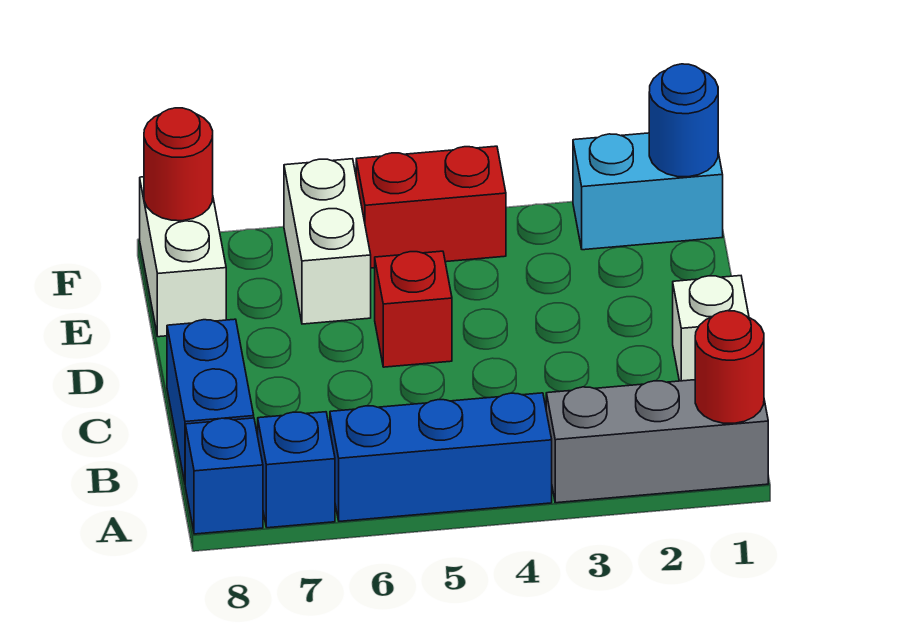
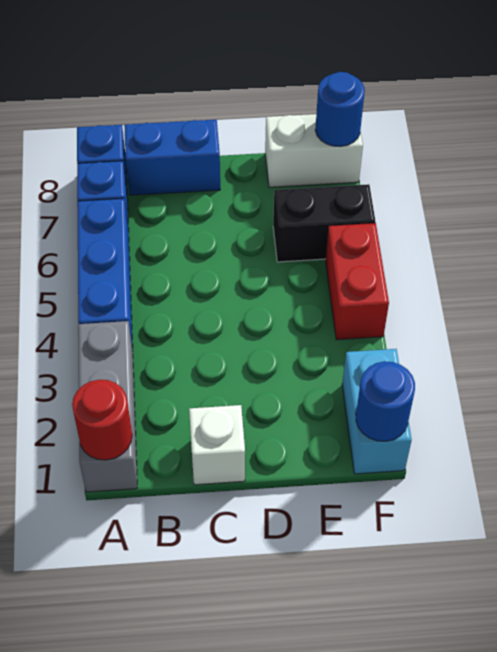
red 1x1 brick [375,251,452,367] -> none
white 1x2 brick [284,159,371,324] -> black 1x2 brick [273,184,375,262]
red 1x1 round brick [144,108,213,221] -> blue 1x1 round brick [315,72,365,147]

